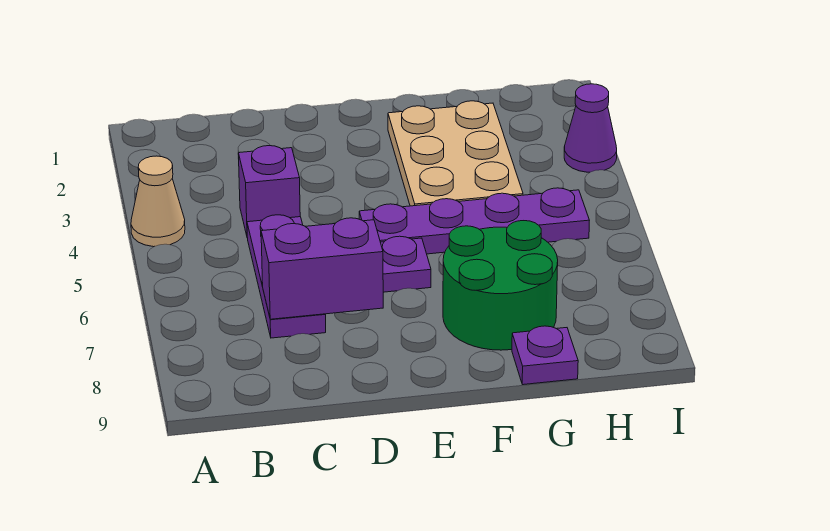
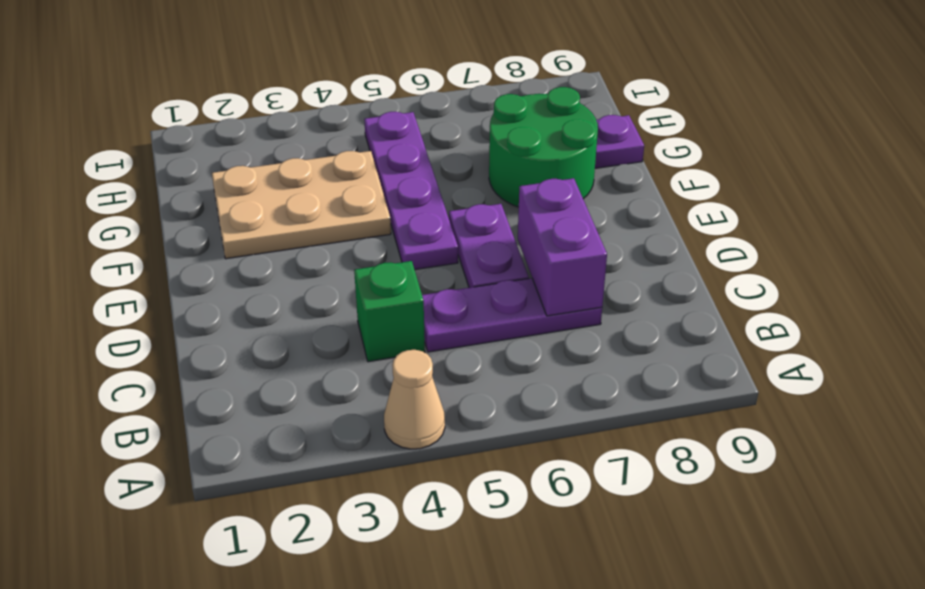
purple 1x1 brick [238,146,300,235] -> green 1x1 brick [354,261,425,362]
purple 1x1 cone [564,84,617,172] -> none

